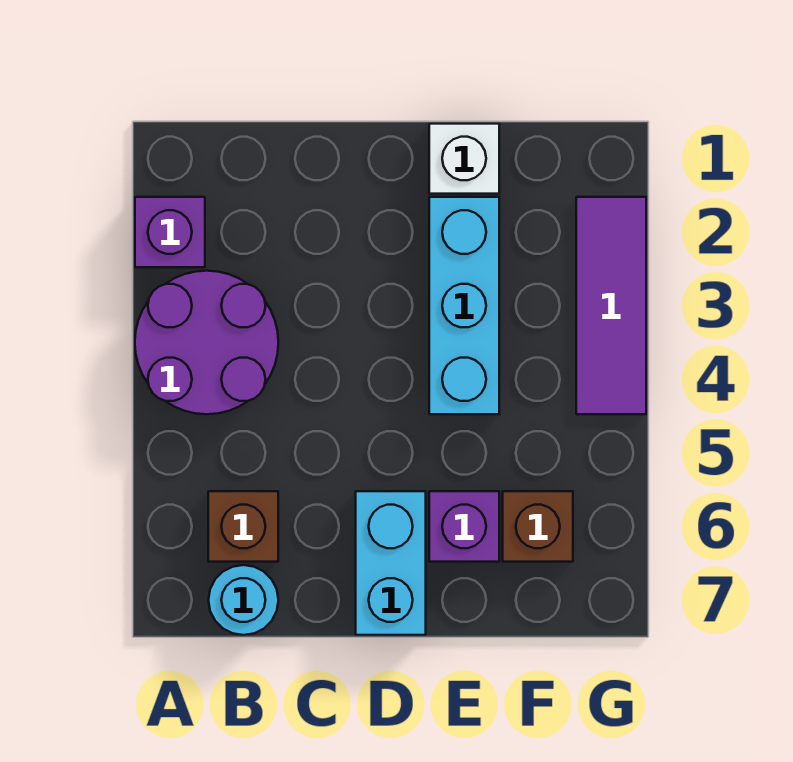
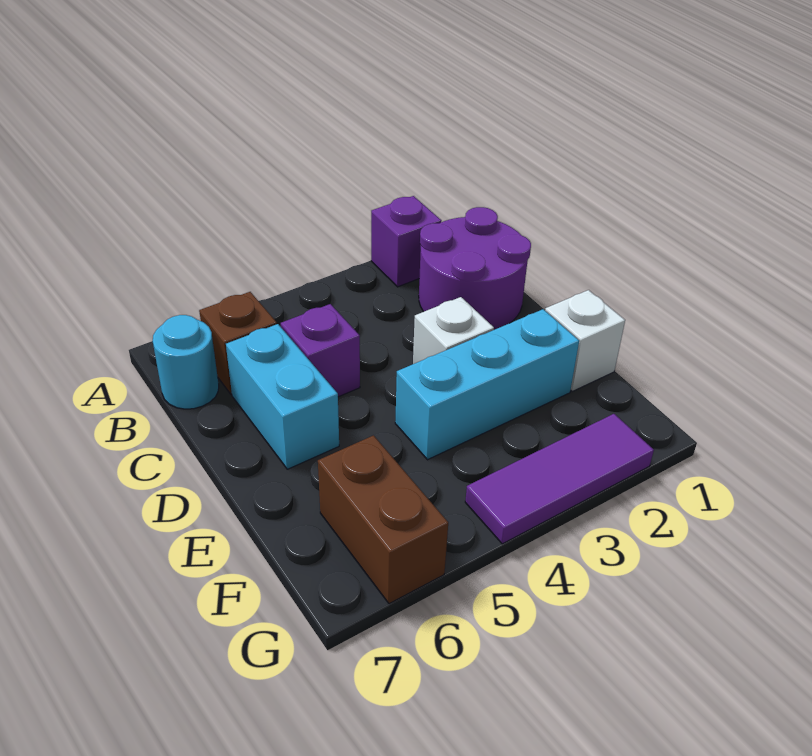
purple 2x2 round brick [135,271,278,414] -> purple 2x2 round brick moved to [419,207,531,330]
none -> white 1x1 brick [413,297,494,364]
cyan 1x2 brick [356,491,426,635] -> cyan 1x2 brick turned to [226,324,339,469]
purple 1x1 brick [429,491,499,562] -> purple 1x1 brick moved to [281,304,360,397]
brown 1x1 brick [503,491,573,562] -> brown 1x2 brick [318,435,448,604]

